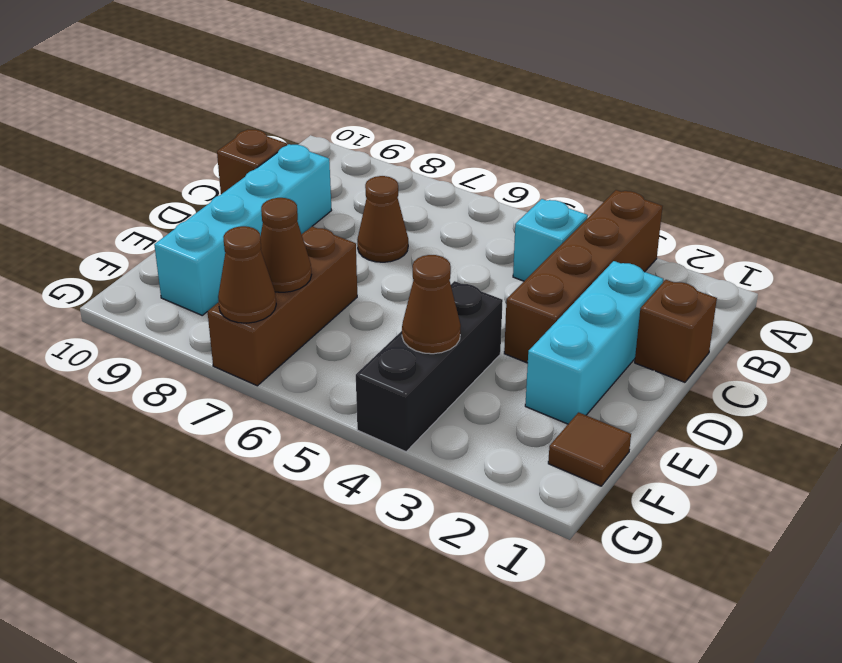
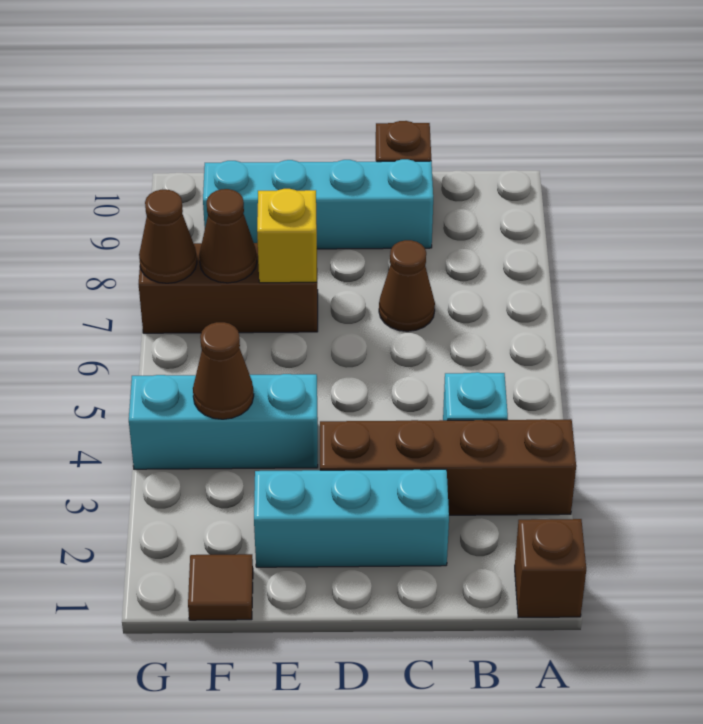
brown 1x1 brick [635,280,717,382] -> brown 1x1 brick moved to [515,519,586,618]
black 1x3 brick [356,281,503,452] -> cyan 1x3 brick [129,374,318,469]
none -> yellow 1x1 brick [257,189,317,283]

